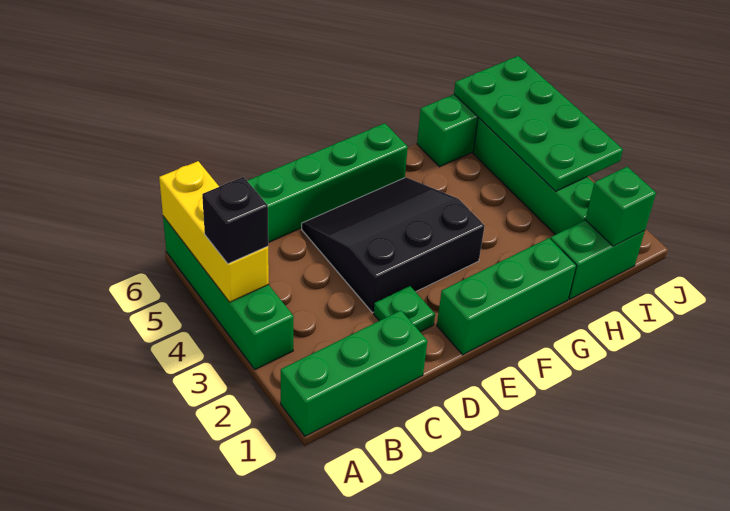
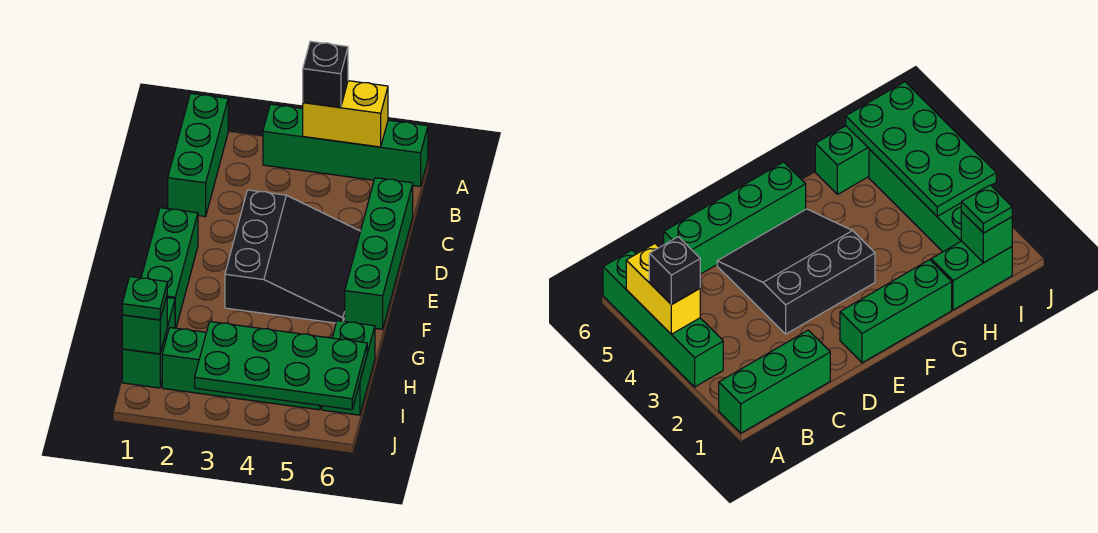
yellow 1x3 brick [159,161,269,302] -> yellow 1x2 brick [303,81,388,147]
green 1x1 plate [374,286,435,332] -> green 1x1 plate moved to [122,277,167,320]

